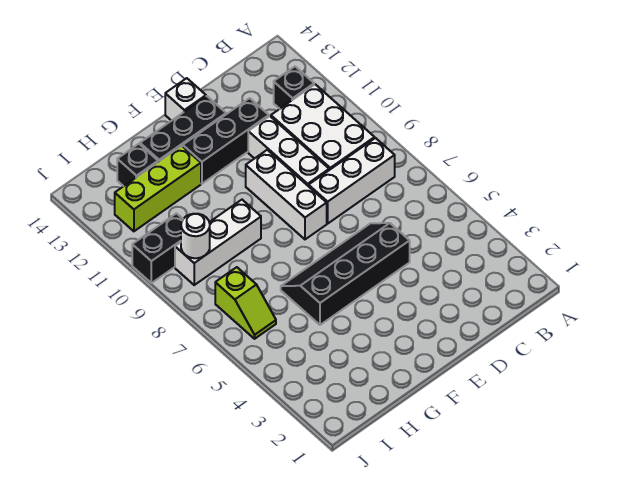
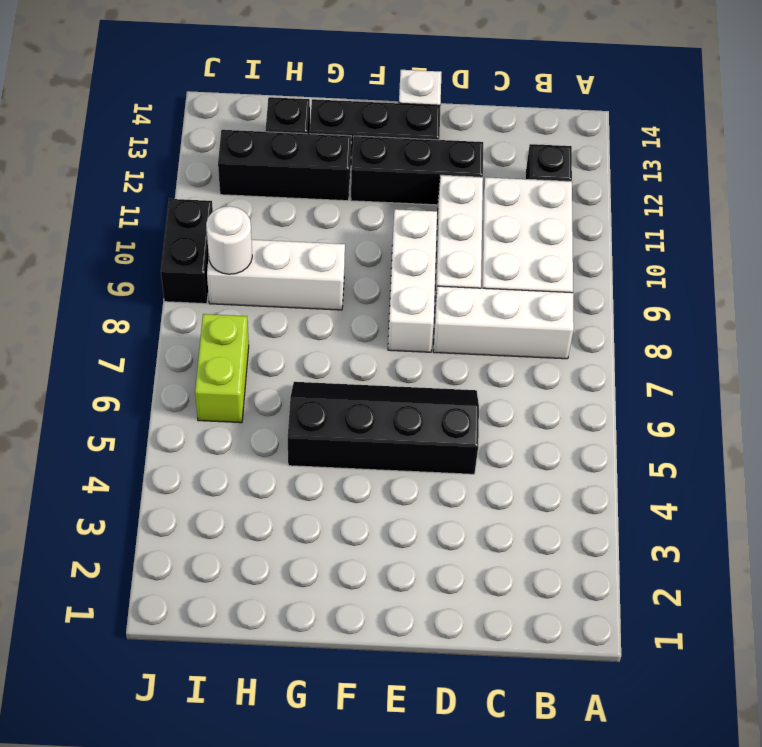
lime 1x3 brick [115,146,201,231] -> black 1x3 brick [218,130,351,201]
lime 1x2 slope [215,267,276,339] -> lime 1x2 brick [195,314,249,423]
black 1x2 brick [132,213,183,283] -> black 1x2 brick turned to [161,199,213,304]

